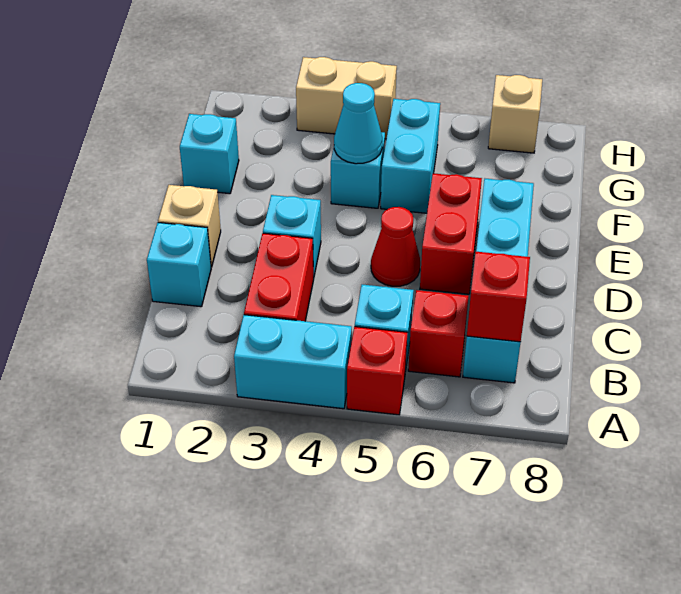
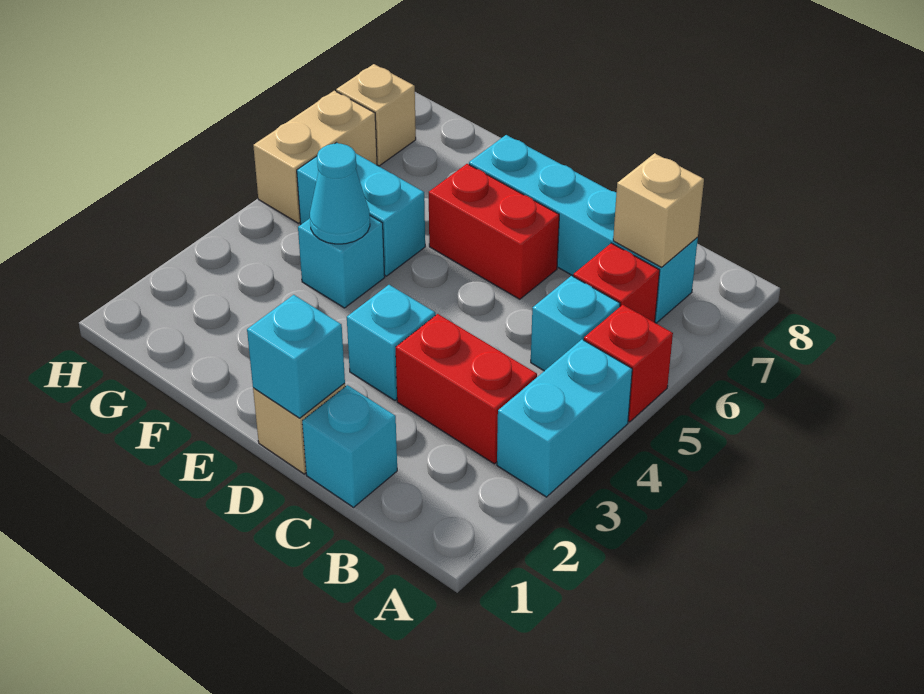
red 1x1 brick [467,252,530,342] -> tan 1x1 brick [613,153,704,267]
red 1x1 cone [371,207,420,286] -> none
cyan 1x1 brick [180,114,239,194] -> cyan 1x1 brick moved to [247,295,345,418]
tan 1x2 brick [296,57,397,139] -> tan 1x2 brick moved to [253,91,377,223]

